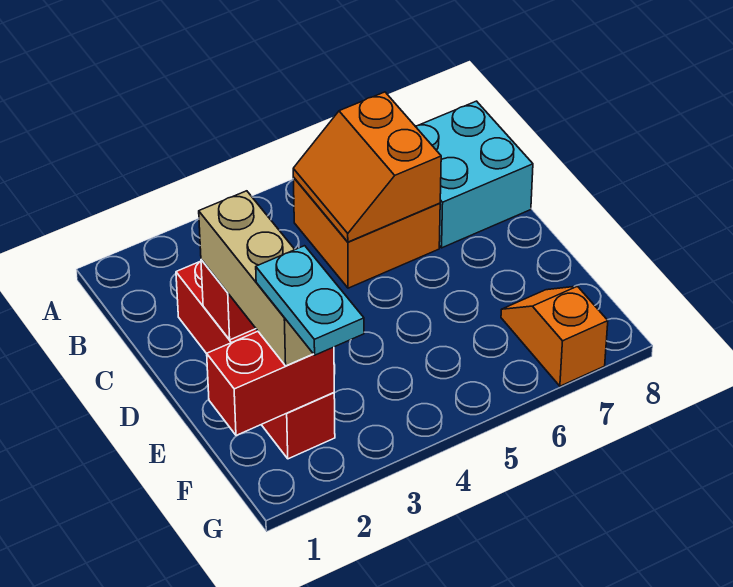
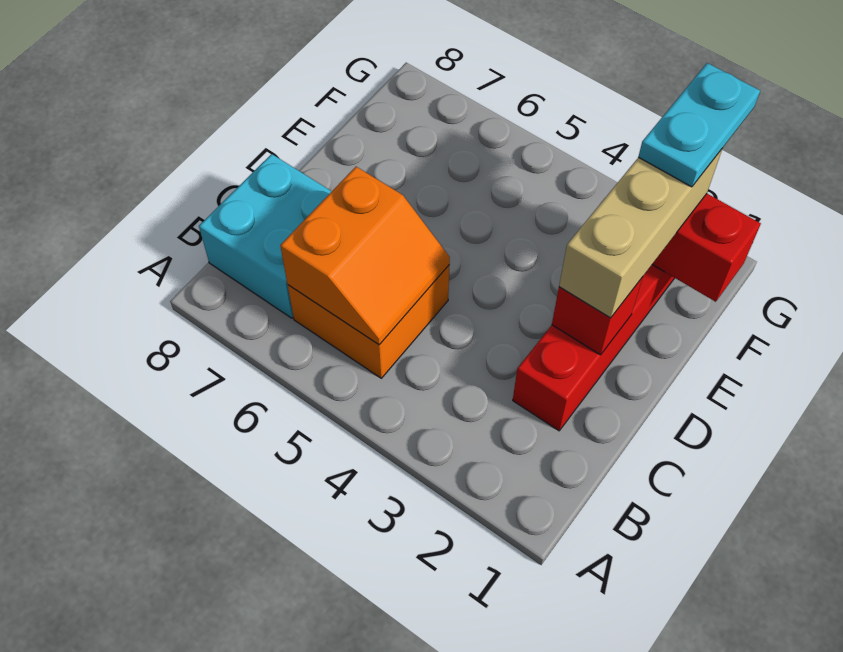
orange 1x2 slope [501,286,608,386] -> none

